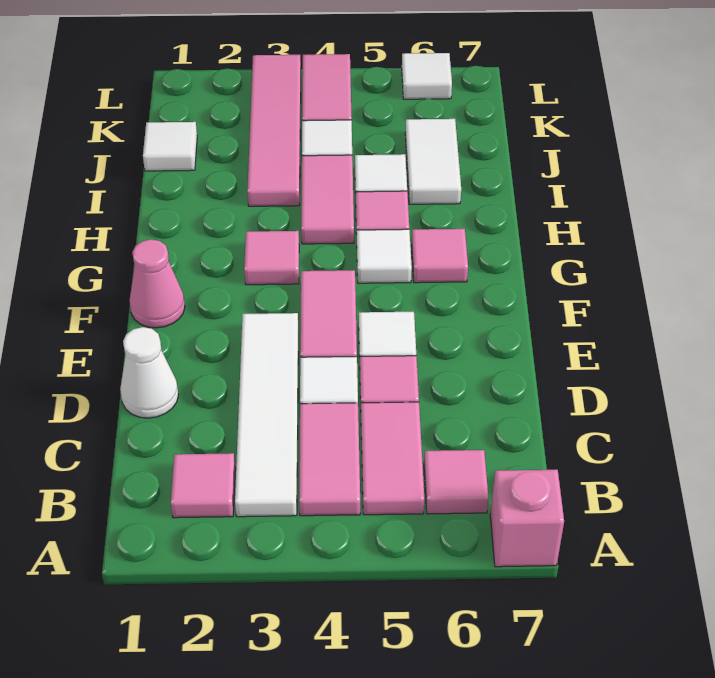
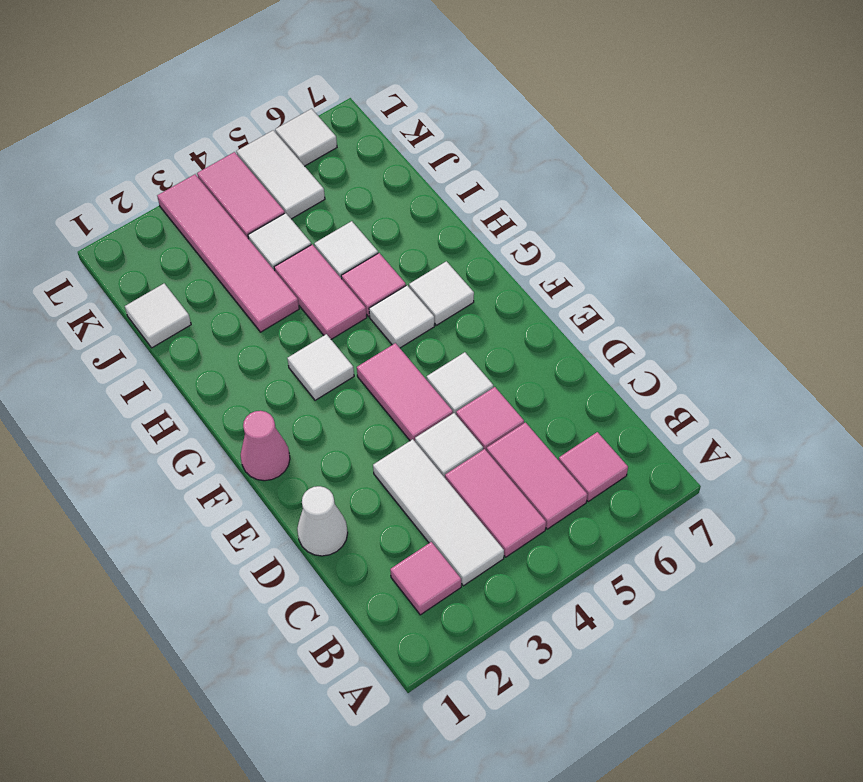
pink 1x1 brick [490,470,564,567] -> none
white 1x4 tile [235,313,298,517] -> white 1x3 tile [373,439,504,586]
pink 1x1 tile [244,231,299,285] -> white 1x1 tile [287,334,354,400]
pink 1x1 tile [412,229,468,283] -> white 1x1 tile [409,261,474,325]
white 1x2 tile [405,119,461,204] -> white 1x2 tile moved to [237,130,325,219]

